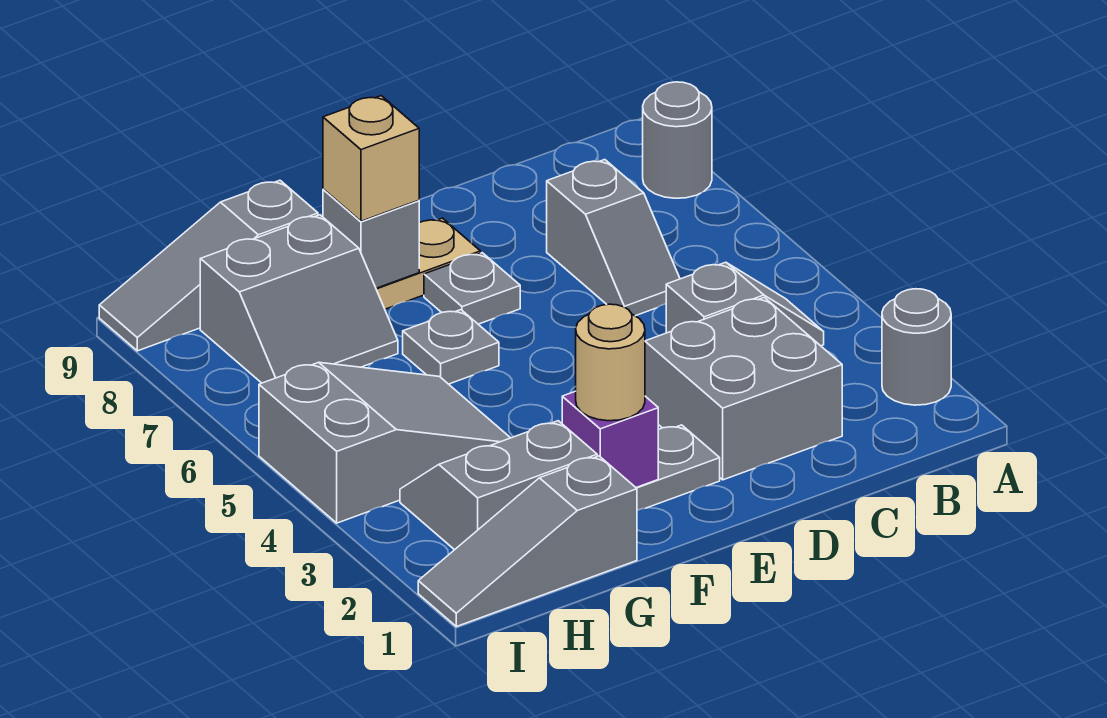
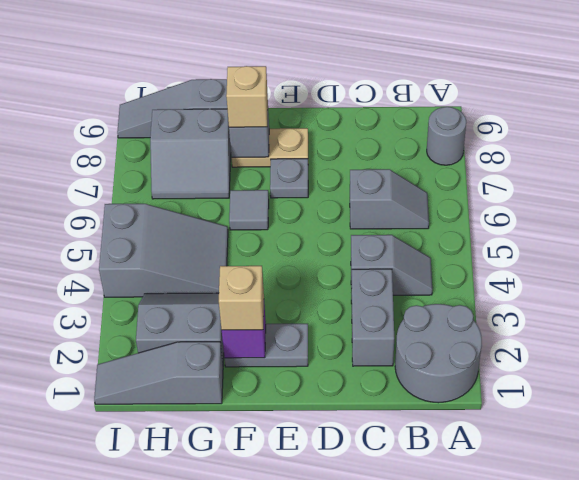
grey 1x1 round brick [882,289,951,405] -> grey 2x2 round brick [395,304,482,403]
grey 2x2 brick [645,297,842,480] -> grey 1x2 brick [351,269,394,366]
grey 1x2 slope [547,160,680,316] -> grey 1x2 slope turned to [350,169,429,229]
tan 1x1 round brick [576,304,645,421] -> tan 1x1 brick [219,266,264,330]
grey 1x1 plate [403,310,499,384] -> grey 1x1 tile [229,190,269,230]

